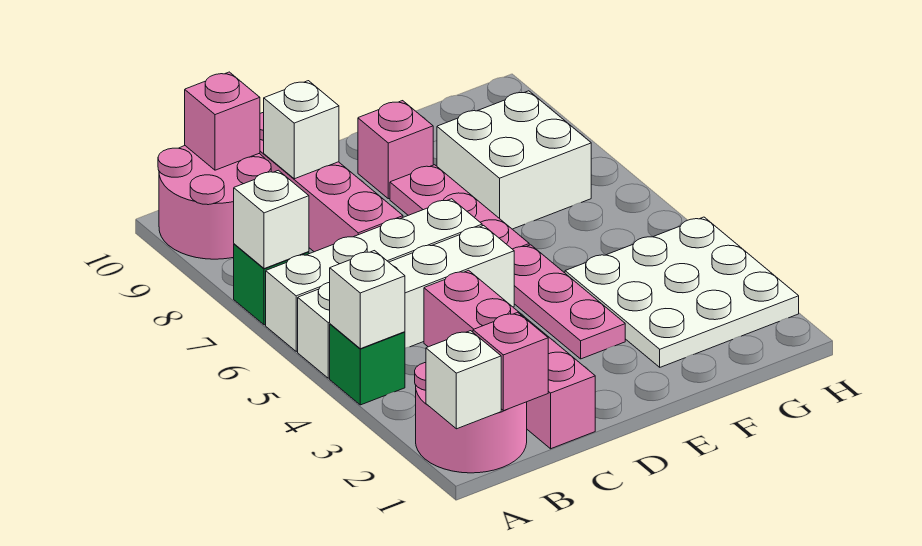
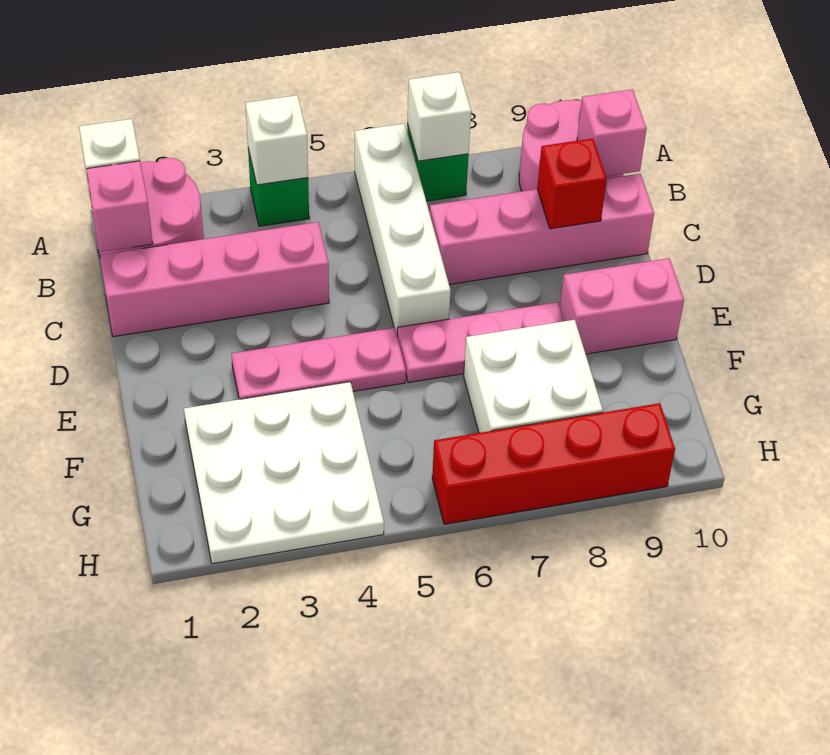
white 1x4 brick [298,226,514,378] -> none
white 1x1 brick [264,81,339,179] -> red 1x1 brick [537,138,607,229]
pink 1x1 brick [358,101,433,199] -> pink 1x2 brick [560,258,684,354]
none -> red 1x4 brick [432,403,675,524]

